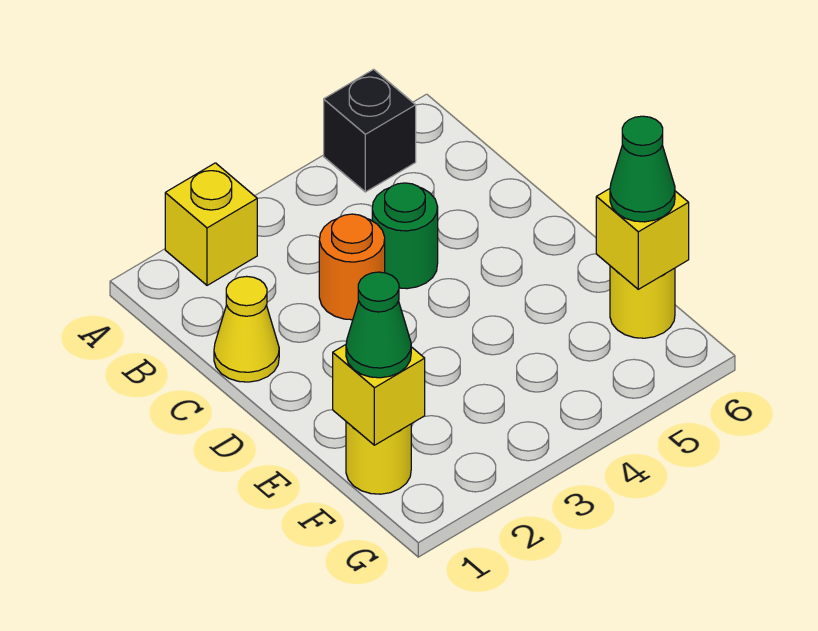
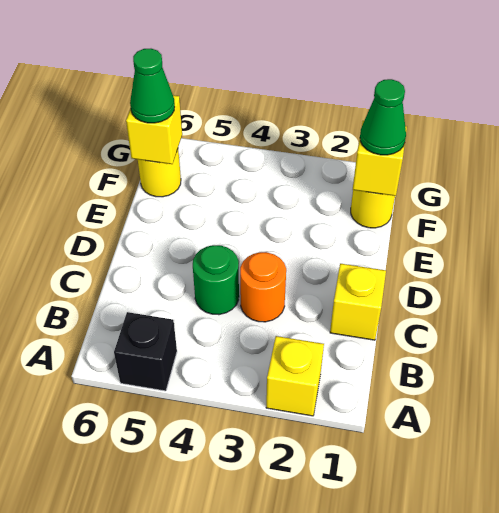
yellow 1x1 cone [214,276,279,382] -> yellow 1x1 brick [330,264,386,340]

